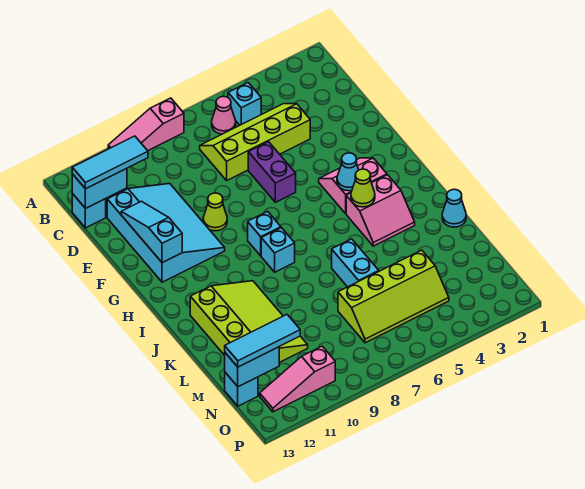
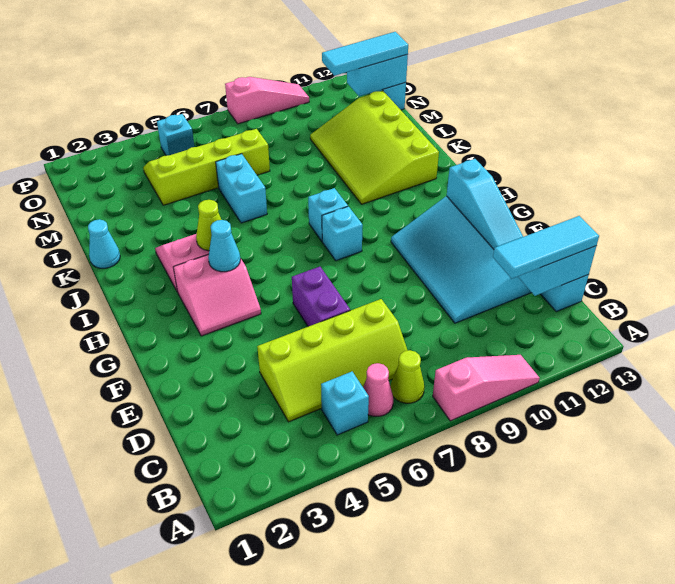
lime 1x1 cone [203,193,227,231] -> lime 1x1 cone moved to [391,350,424,403]
none -> cyan 1x1 brick [157,114,194,156]
pink 1x3 slope [260,346,335,412] -> pink 1x3 slope moved to [225,77,309,124]

